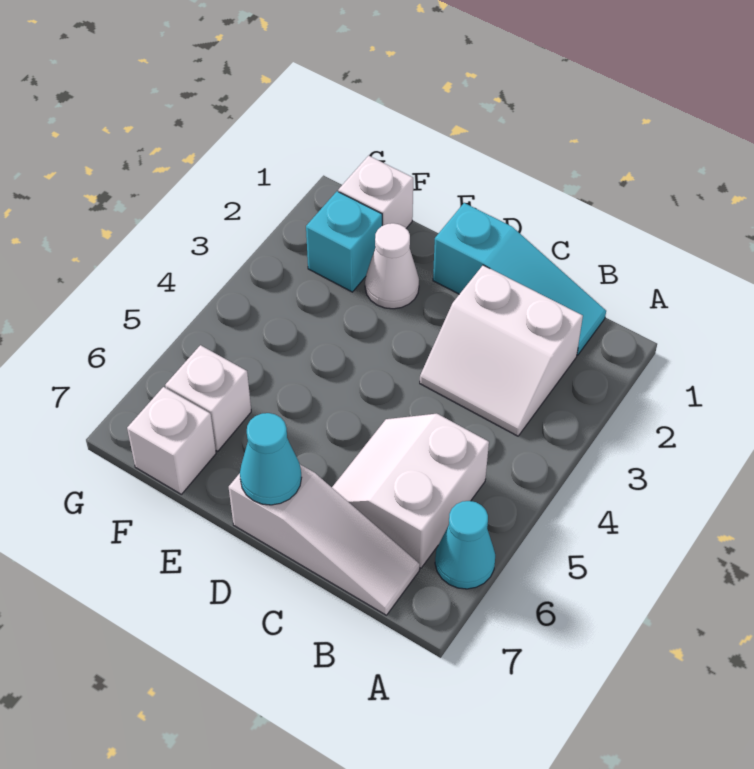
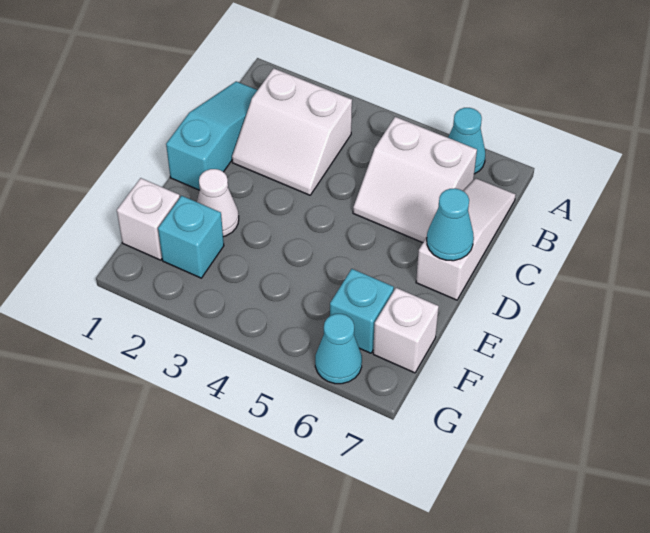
white 2x2 slope [420,265,583,436] -> white 2x2 slope turned to [232,68,352,195]
white 1x1 brick [165,345,251,451] -> cyan 1x1 brick [330,269,394,353]
none -> cyan 1x1 cone [315,314,362,384]

